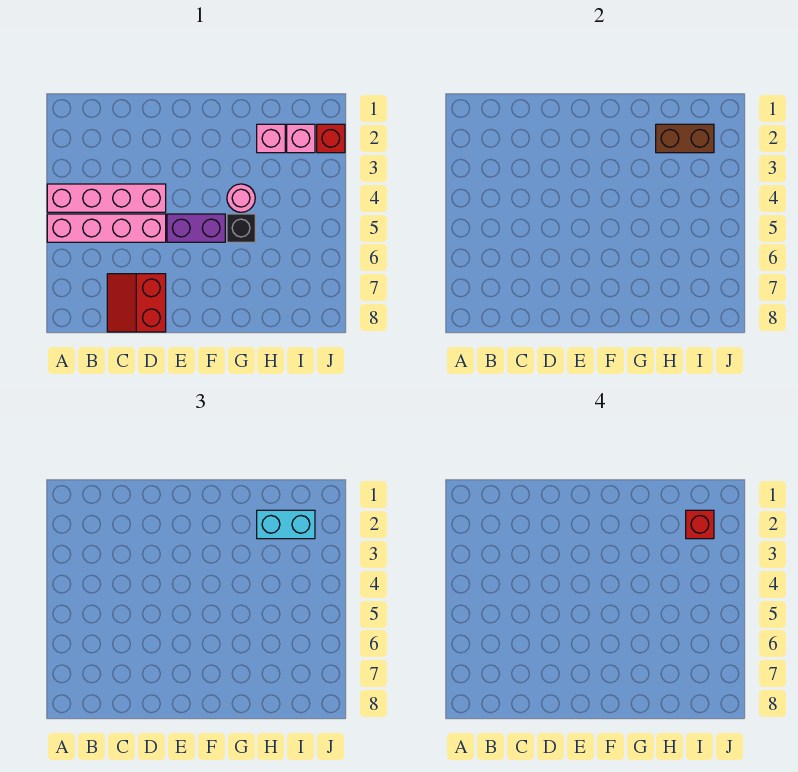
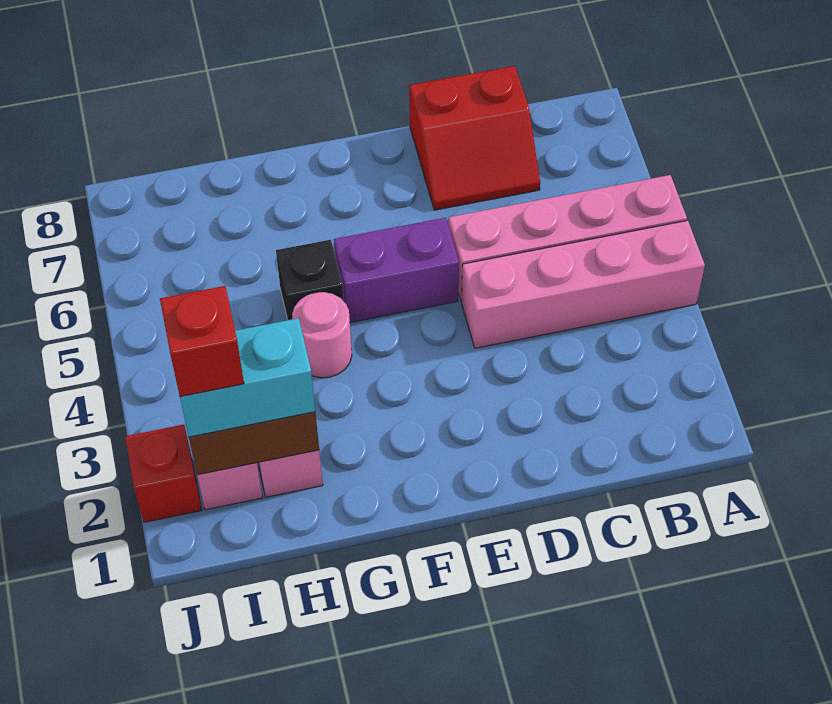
red 2x2 slope [107,274,166,332] -> red 2x2 slope turned to [409,66,540,210]

